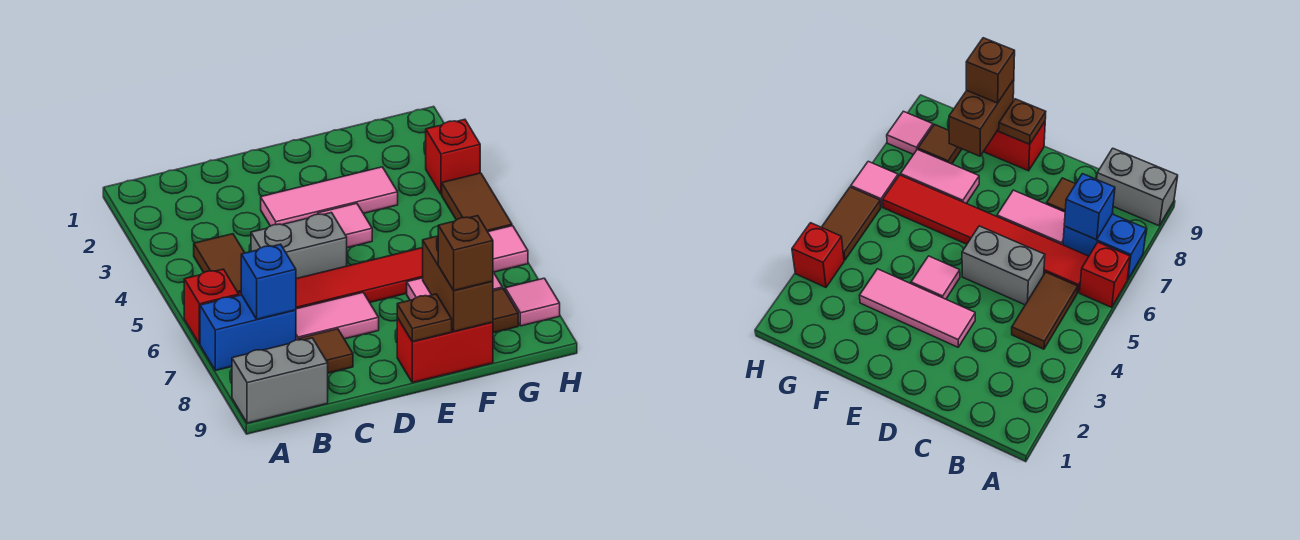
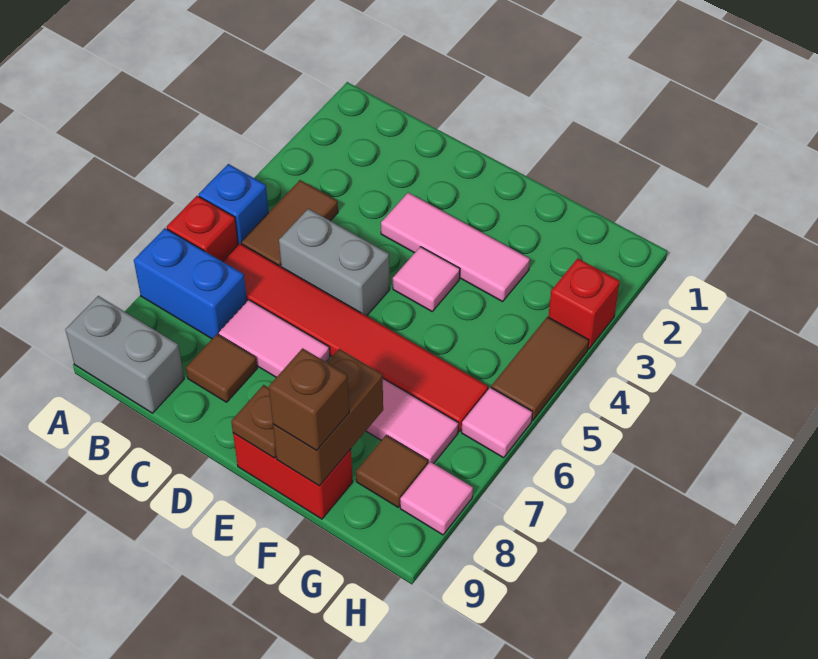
blue 1x1 brick [241,244,296,319] -> blue 1x1 brick moved to [199,164,269,245]

